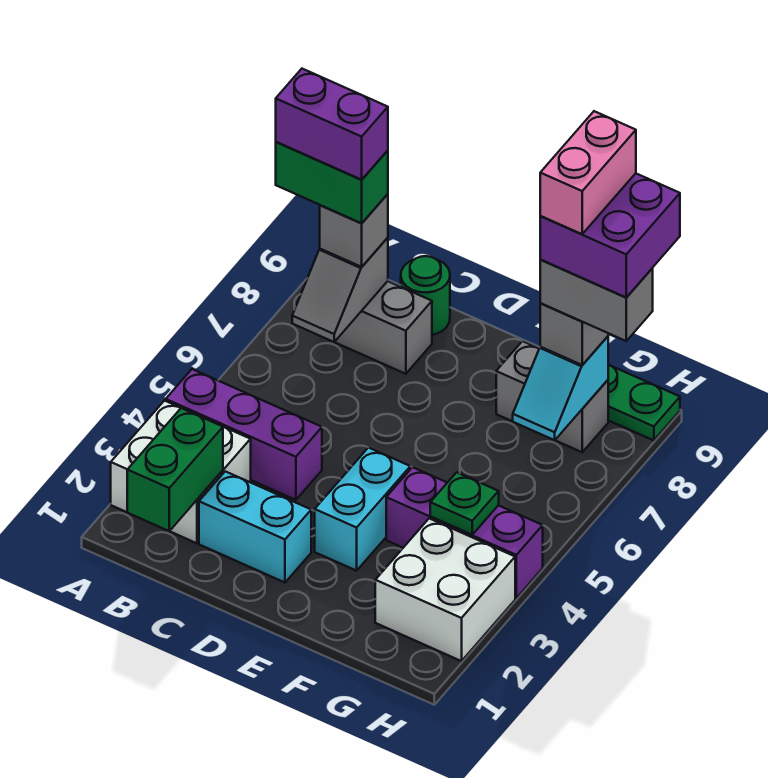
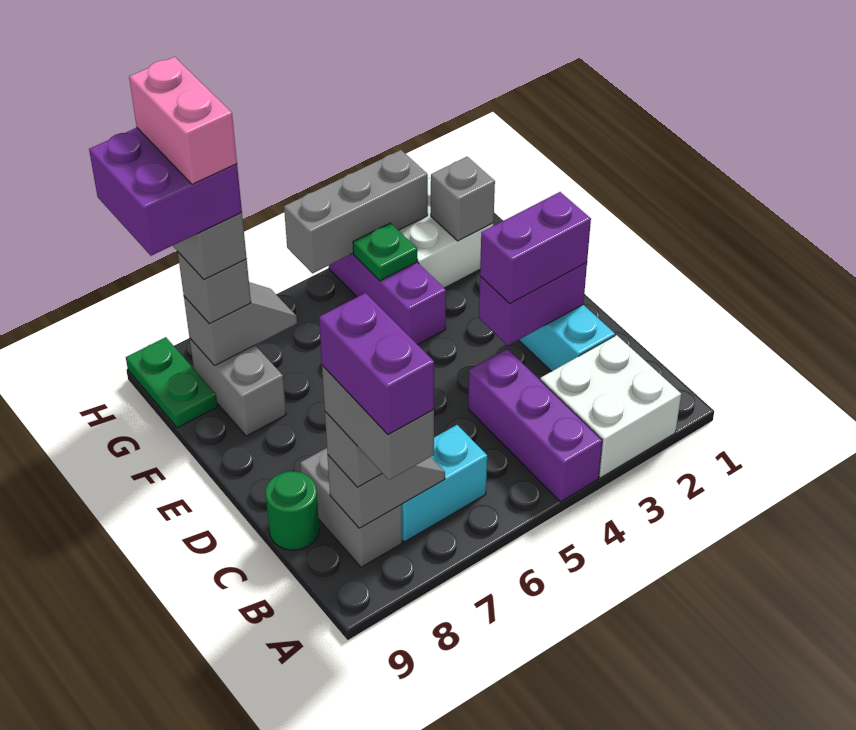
green 1x2 brick [276,142,388,223] -> grey 1x2 brick [322,365,434,480]
green 1x2 brick [127,408,223,531] -> none
none -> purple 1x2 brick [479,263,587,345]
none -> purple 1x2 brick [480,192,591,304]
cyan 1x2 brick [315,448,410,571] -> cyan 1x2 brick moved to [401,425,487,542]
none -> grey 1x1 brick [431,157,495,241]
cyan 1x2 slope [513,336,608,440] -> grey 1x2 slope [184,282,297,366]
pink 1x2 brick [540,111,636,234] -> pink 1x2 brick turned to [129,57,237,184]
none -> grey 1x3 brick [284,150,428,273]

